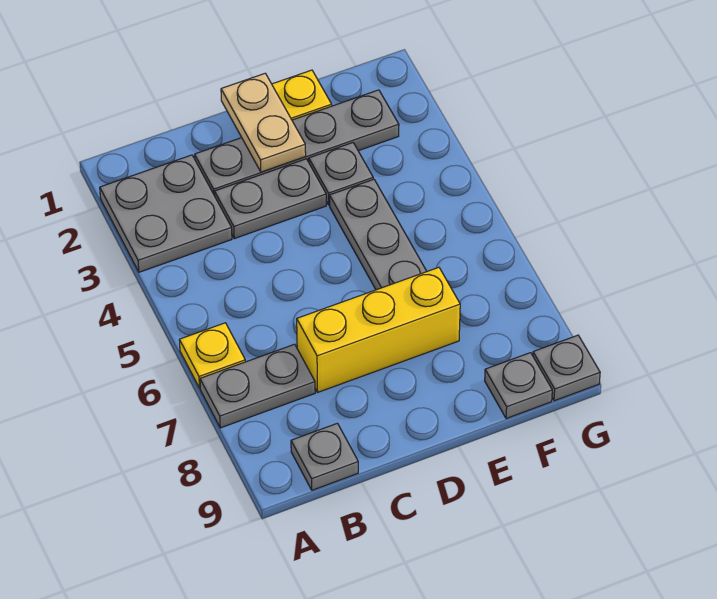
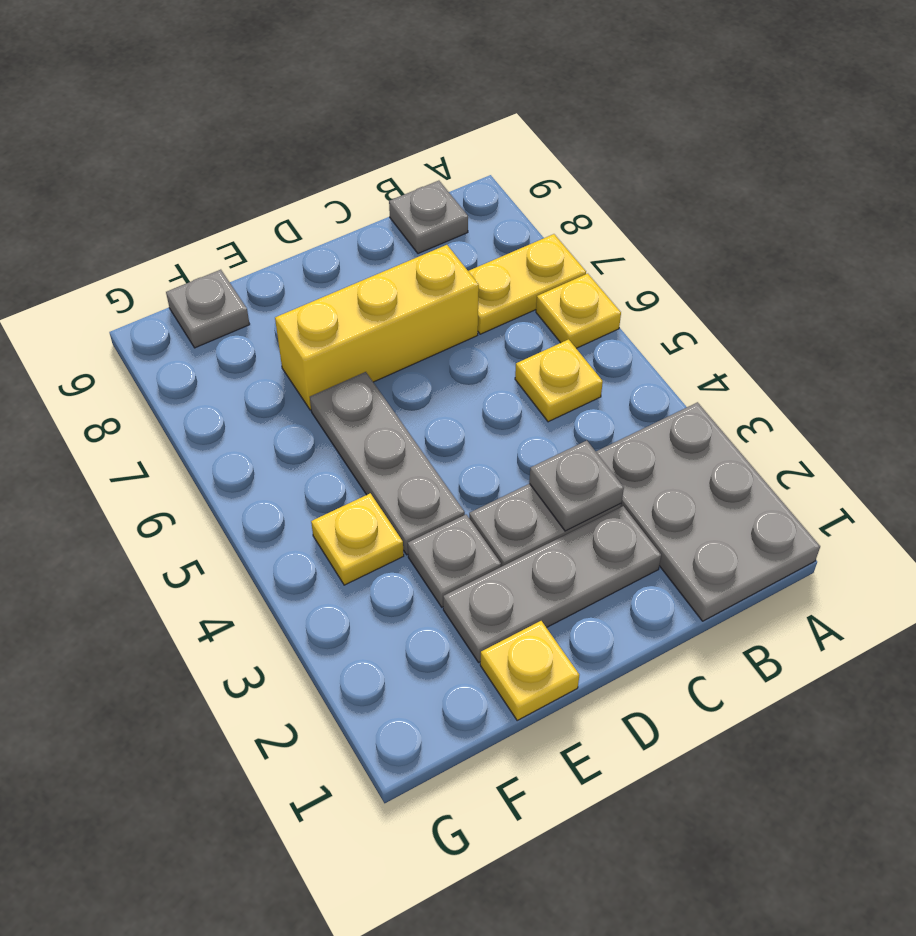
grey 2x2 plate [100,155,232,272] -> grey 2x3 plate [596,402,820,621]
grey 1x2 plate [200,344,315,428] -> yellow 1x2 plate [468,234,586,334]
none -> yellow 1x1 plate [515,339,603,422]
grey 1x4 plate [195,90,399,196] -> grey 1x3 plate [443,506,661,662]
tan 1x2 plate [221,73,306,172] -> none
none -> yellow 1x1 plate [311,493,404,585]
grey 1x1 plate [533,335,600,401] -> grey 1x1 plate moved to [529,441,624,531]

